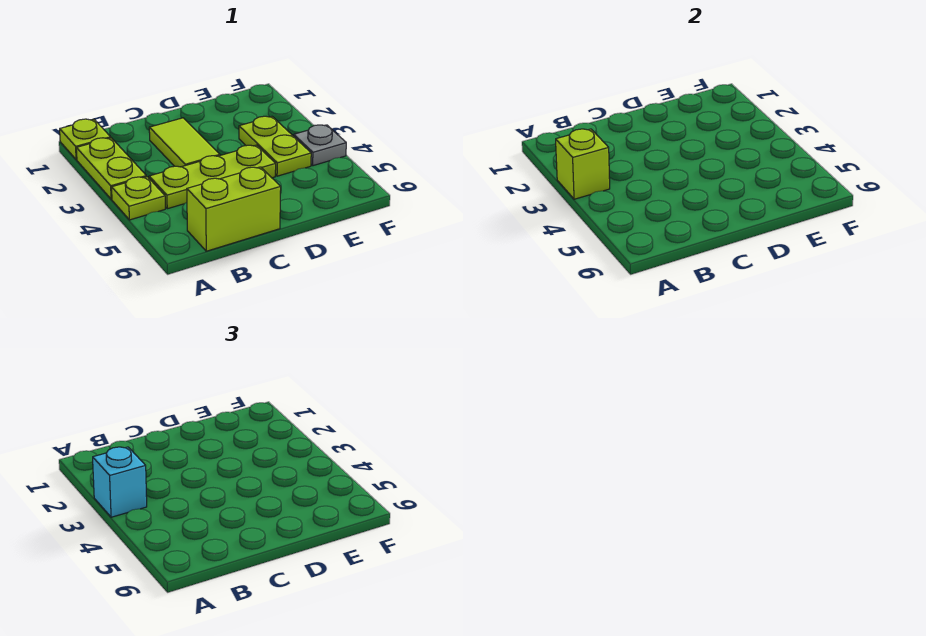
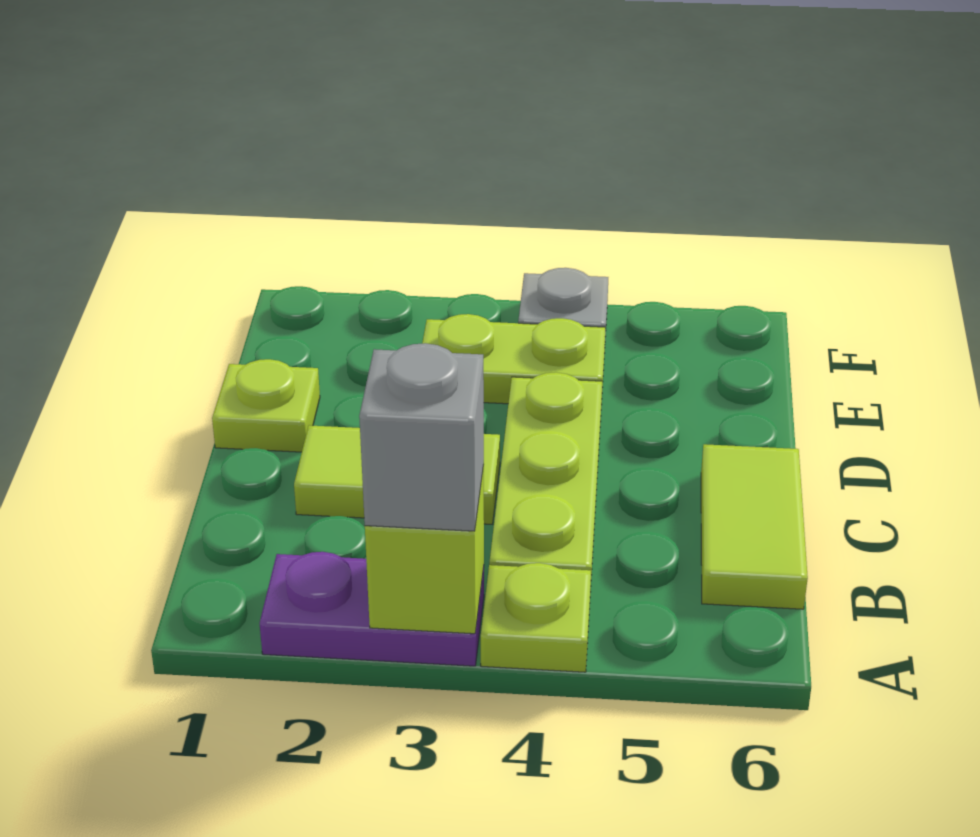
lime 1x1 plate [60,119,111,160] -> lime 1x1 plate moved to [212,359,320,452]
lime 1x2 plate [76,138,146,199] -> purple 1x2 plate [260,552,484,666]
cyan 1x1 brick [93,447,147,517] -> grey 1x1 brick [359,343,484,531]
lime 1x2 brick [187,167,281,251] -> lime 1x2 tile [701,444,808,609]

